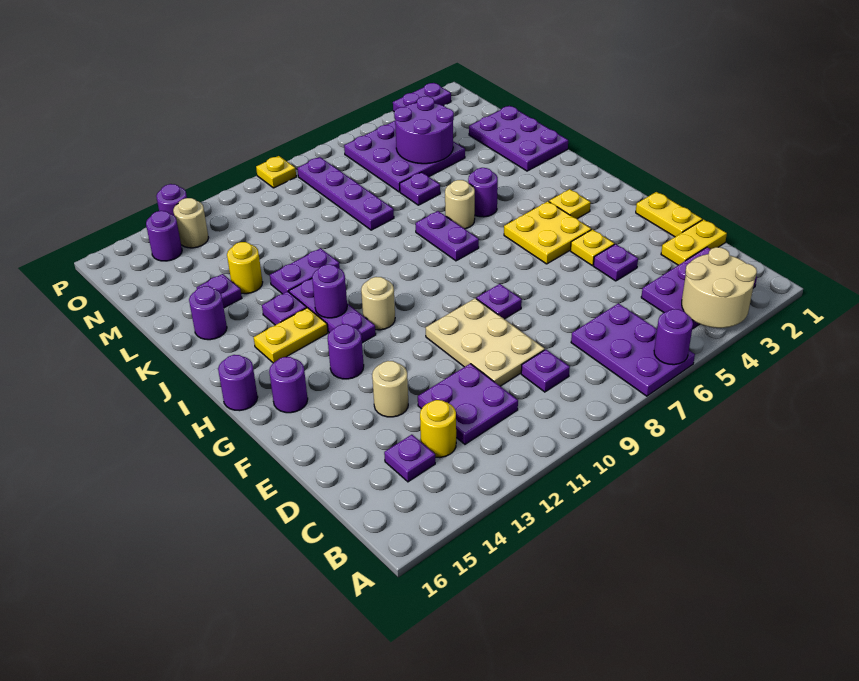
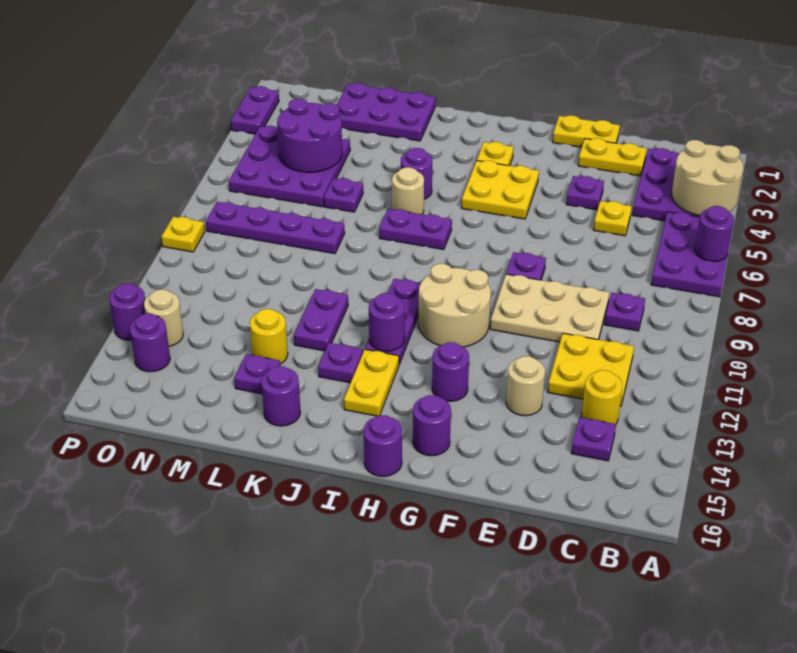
purple 2x3 plate [571,303,695,396] -> purple 2x3 plate turned to [651,212,728,297]
purple 2x2 plate [418,364,518,444] -> yellow 2x2 plate [548,333,634,406]
yellow 1x2 plate [661,219,727,265] -> yellow 1x2 plate turned to [578,138,647,176]
yellow 1x1 plate [571,229,614,265] -> yellow 1x1 plate moved to [594,201,632,236]
tan 1x1 round brick [361,277,395,330] -> tan 2x2 round brick [418,264,491,347]
purple 1x3 plate [289,279,376,343] -> purple 1x3 plate turned to [365,279,421,364]

